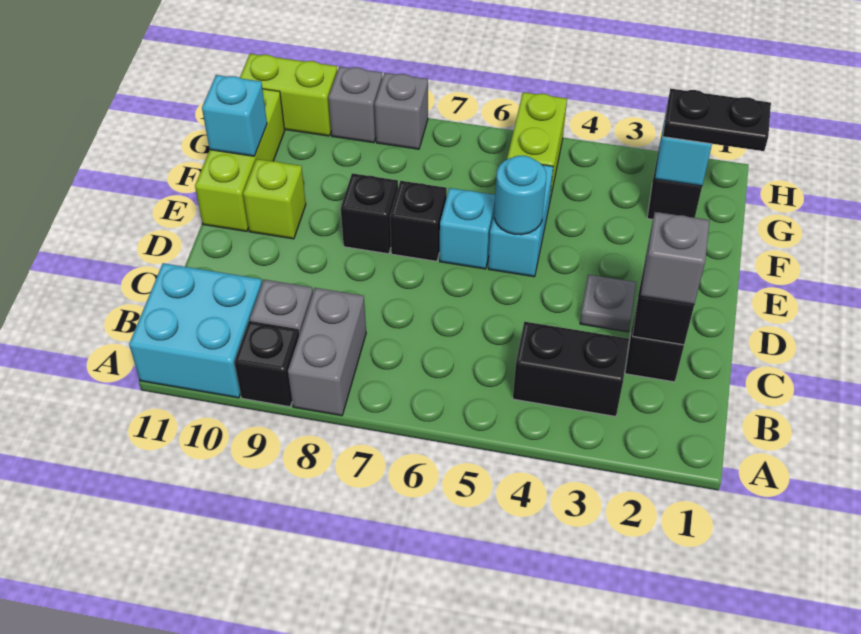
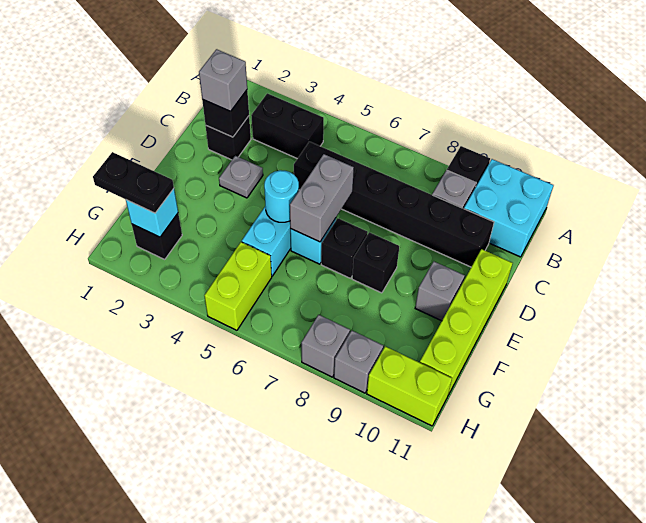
grey 1x2 brick [288,288,366,416] -> grey 1x2 brick moved to [290,154,354,242]
none -> black 1x6 brick [294,142,494,267]
lime 1x1 brick [243,159,306,239] -> grey 1x1 brick [415,262,465,321]
lime 1x3 brick [195,89,285,231] -> lime 1x4 brick [420,249,513,395]
cyan 1x1 brick [202,75,267,156] -> none

